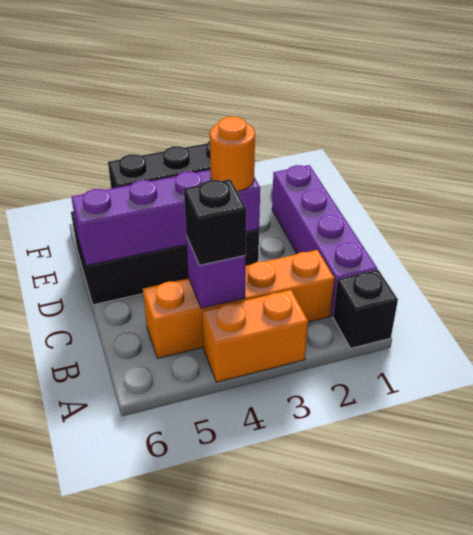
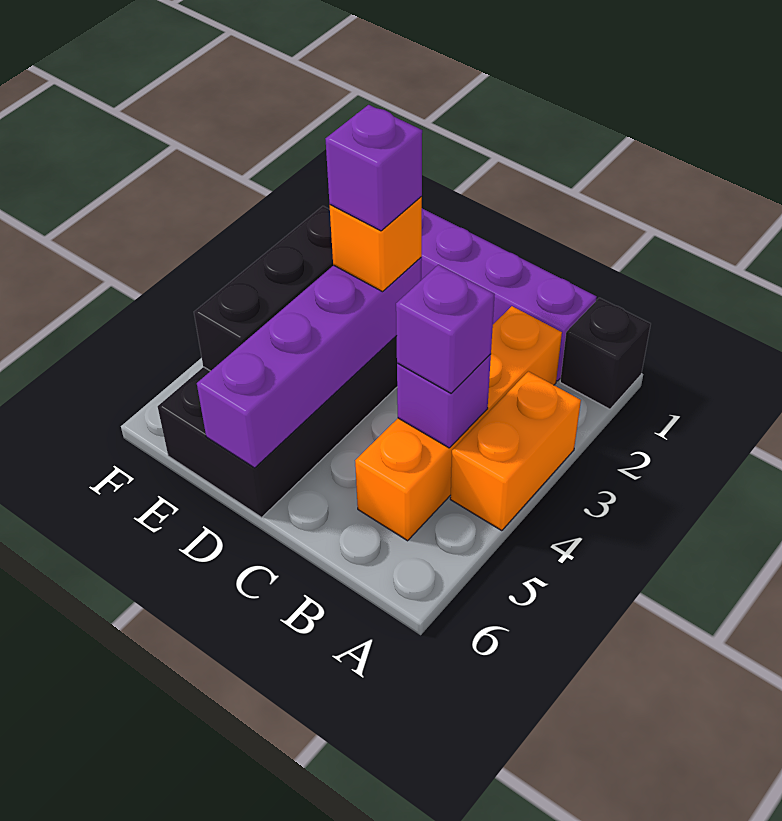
black 1x1 brick [184,179,246,265] -> purple 1x1 brick [396,265,495,393]
orange 1x1 round brick [210,116,255,191] -> orange 1x1 brick [330,196,422,292]
none -> purple 1x1 brick [326,105,422,231]

